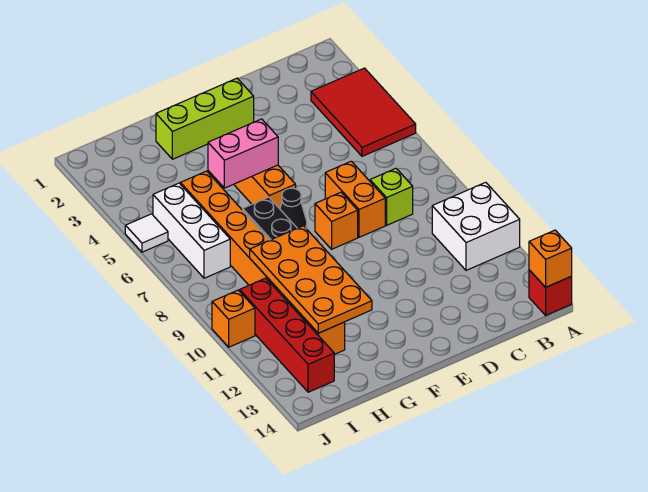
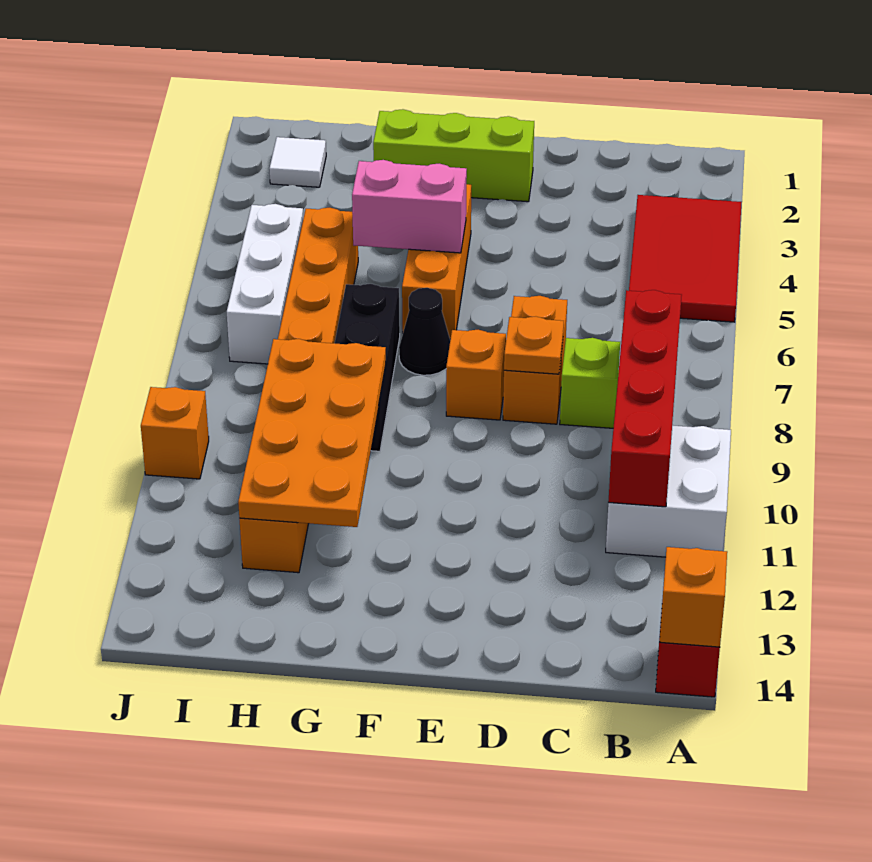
none -> orange 1x1 plate [504,317,564,374]
red 1x4 brick [240,278,334,392] -> red 1x4 brick moved to [608,290,682,507]
white 1x1 tile [125,214,168,252] -> white 1x1 tile moved to [269,137,326,187]

